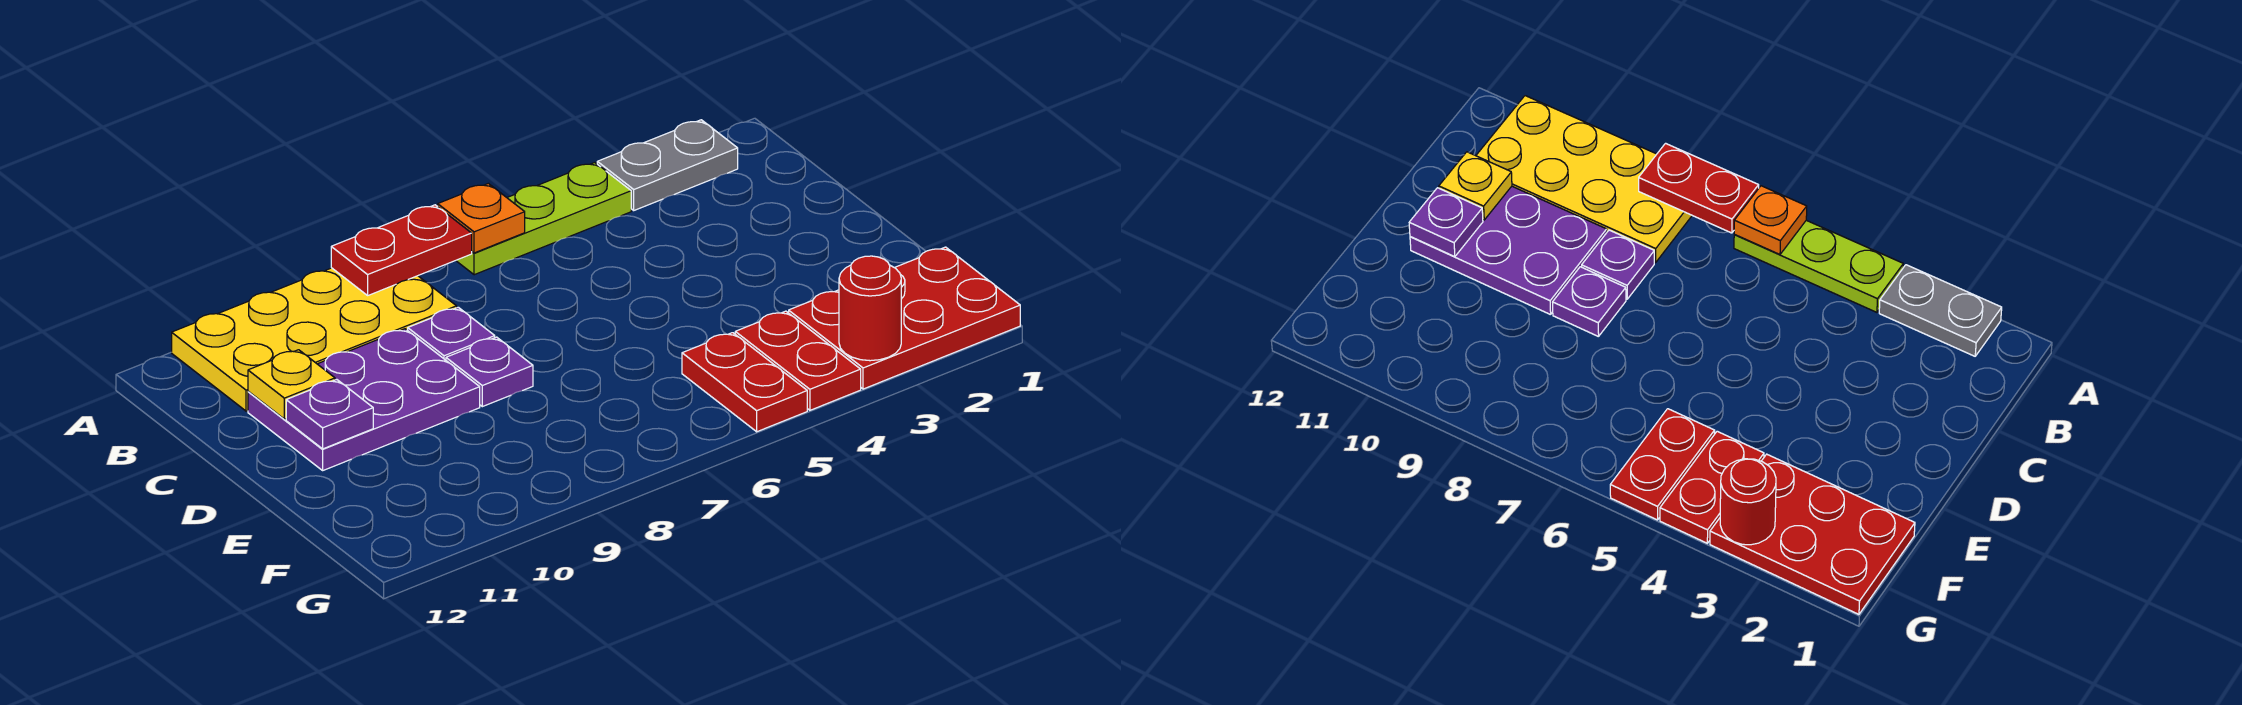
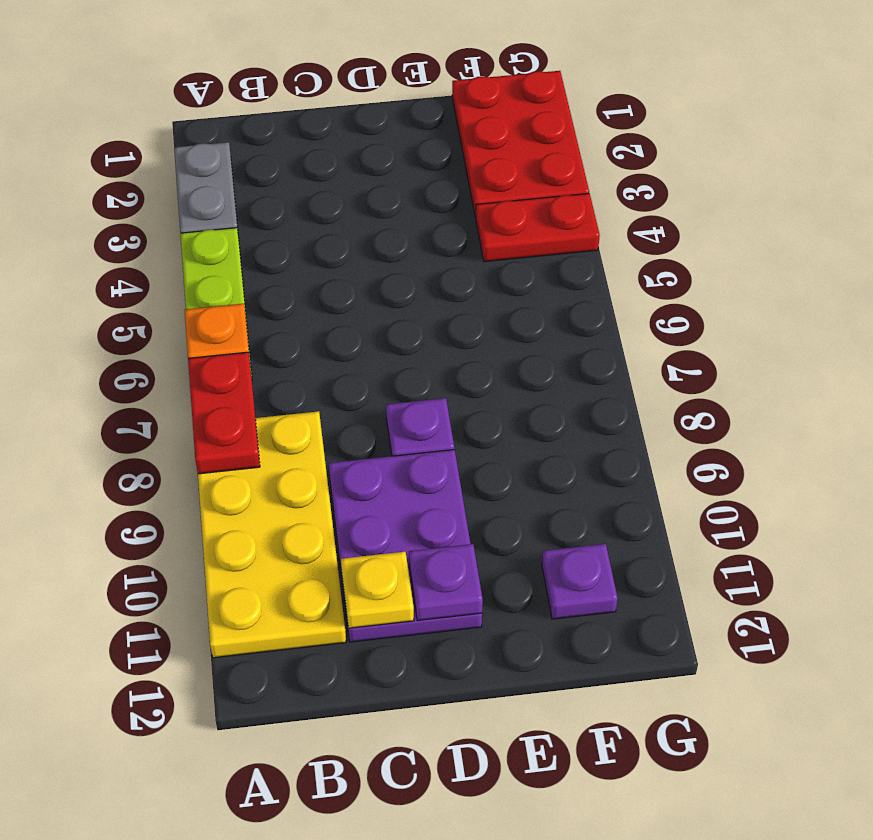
purple 1x1 plate [408,307,495,360] -> purple 1x1 plate moved to [542,544,618,619]
red 1x2 plate [682,333,807,432] -> none
red 1x1 round brick [839,256,901,361] -> none

